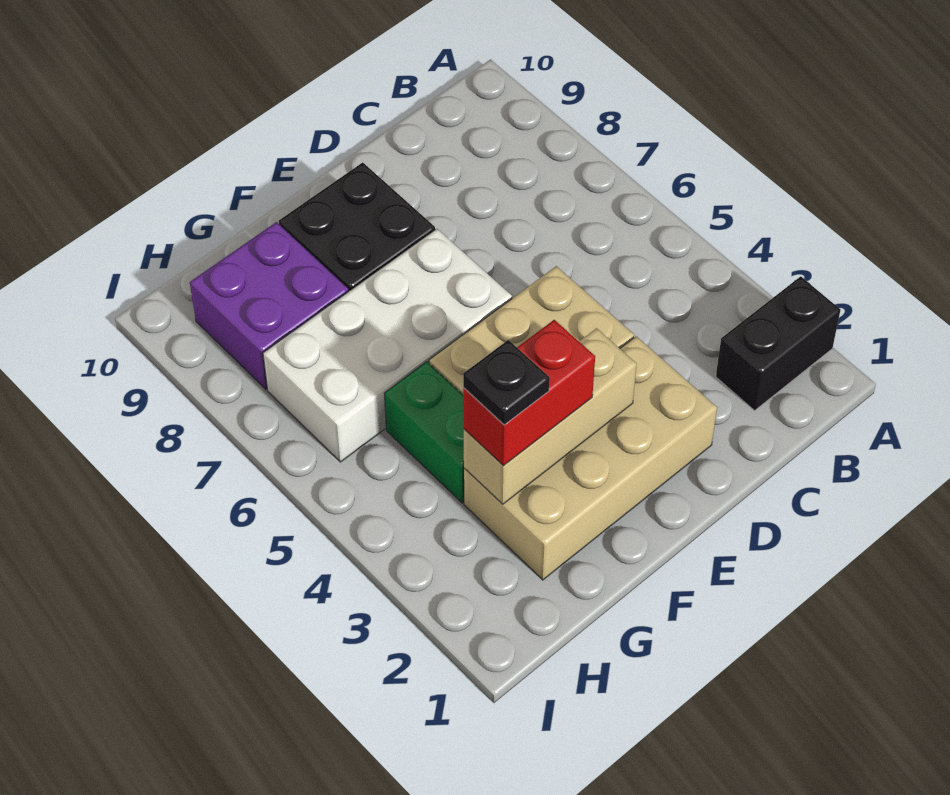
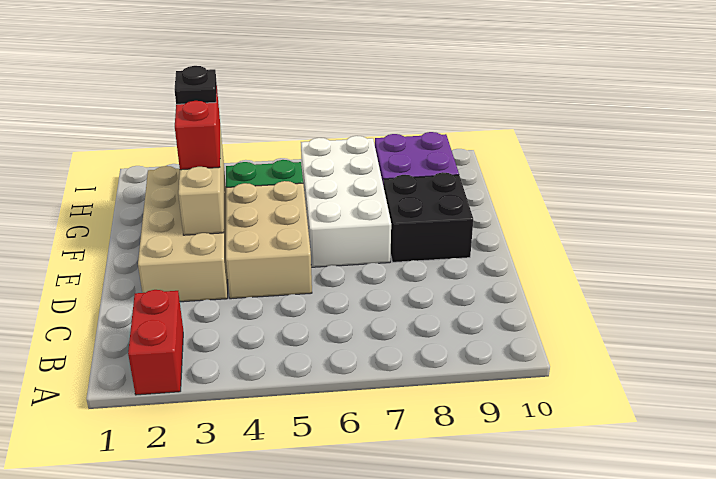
black 1x2 brick [716,276,841,411] -> red 1x2 brick [128,290,183,395]

